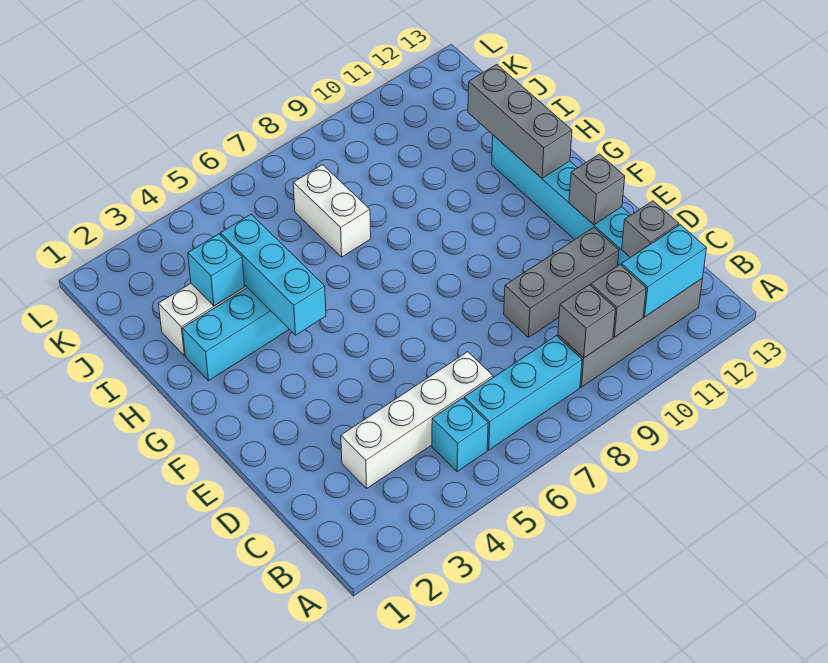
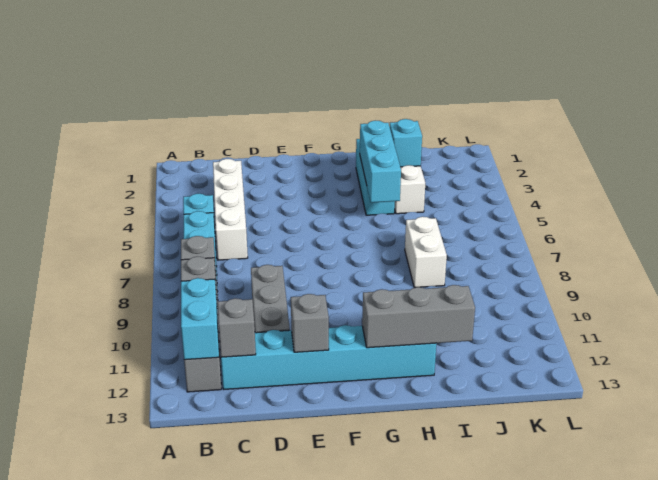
cyan 1x3 brick [220,214,326,335] -> cyan 1x3 brick turned to [360,120,401,203]
white 1x2 brick [293,165,371,257] -> white 1x2 brick turned to [405,217,447,288]

